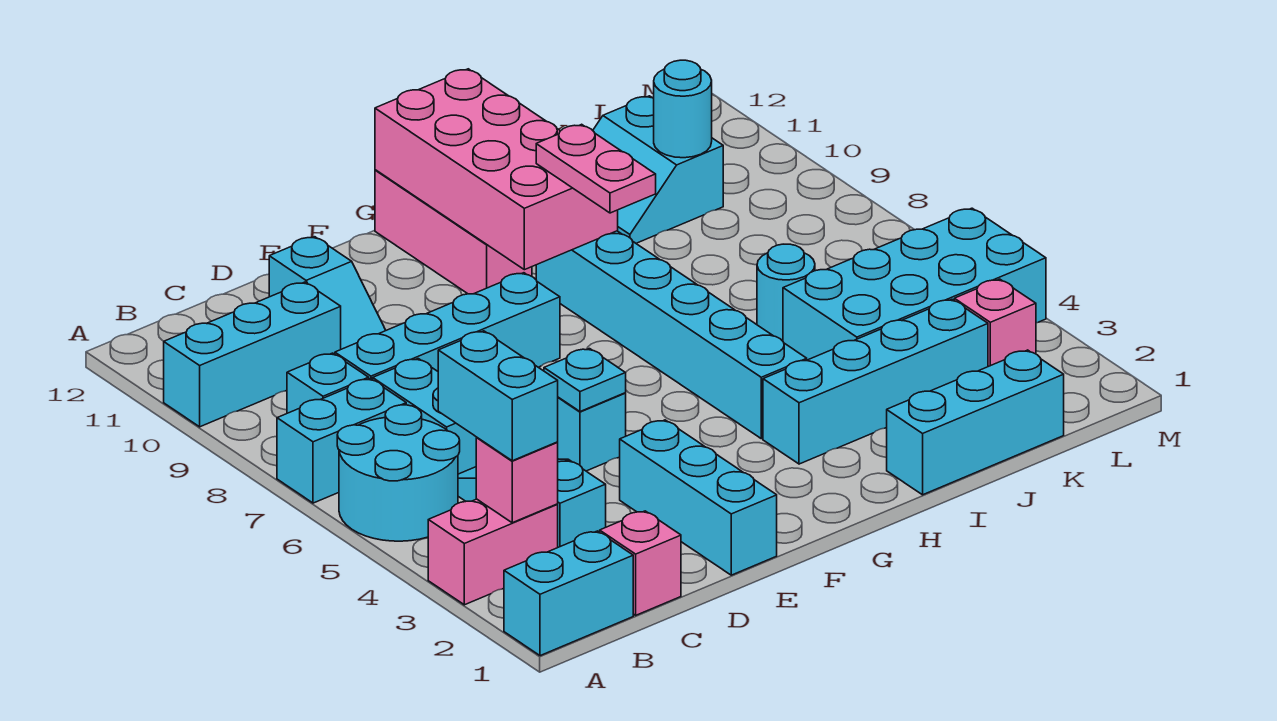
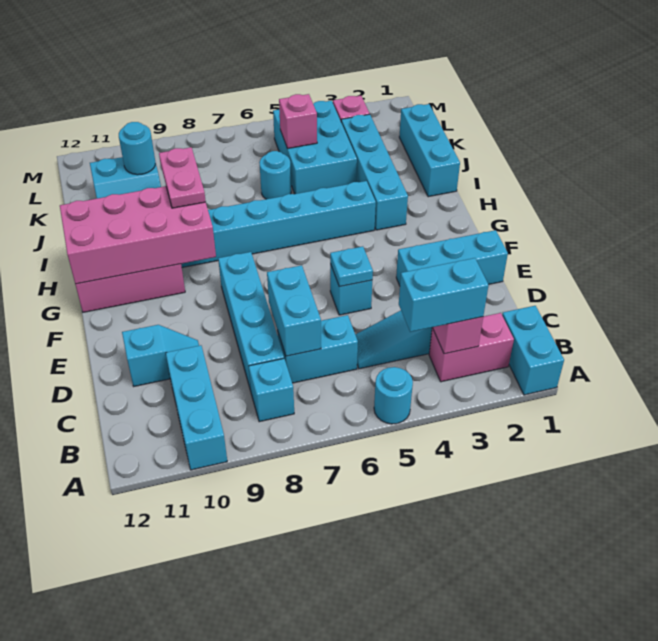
pink 1x2 brick [428,499,558,605] -> pink 1x2 brick turned to [429,313,514,382]
cyan 2x2 round brick [337,405,460,541] -> cyan 1x1 round brick [374,367,413,424]
cyan 1x2 brick [277,379,406,503] -> cyan 1x2 brick moved to [267,265,321,356]
pink 1x1 brick [600,511,681,615] -> pink 1x1 brick moved to [279,94,317,149]
pink 1x2 plate [536,124,656,213] -> pink 1x2 plate turned to [159,147,206,208]
cyan 2x4 brick [783,208,1046,360] -> cyan 2x3 brick [273,101,357,194]

